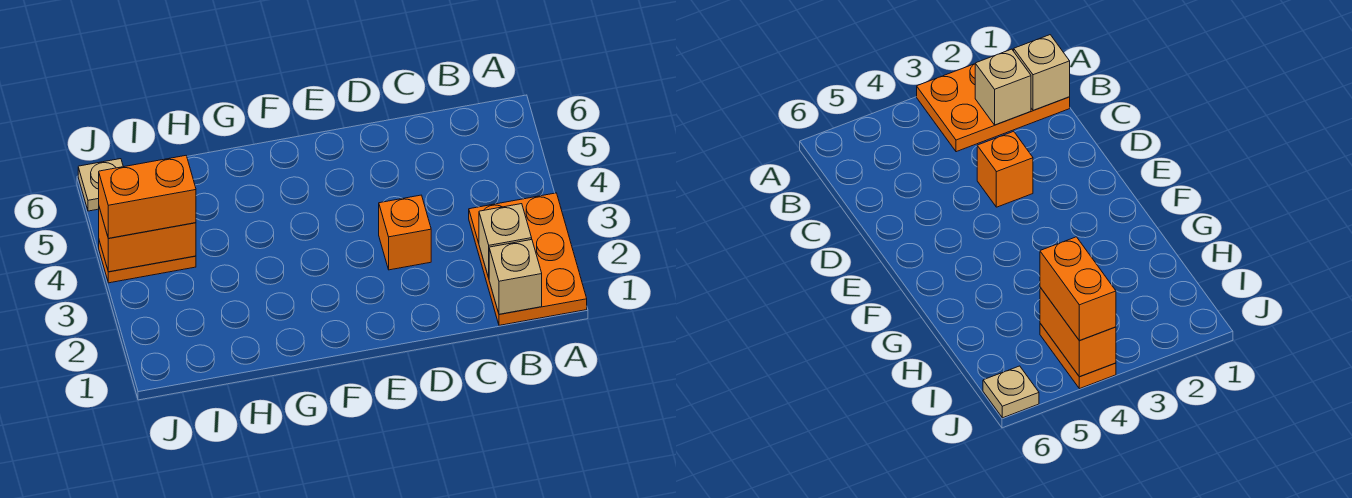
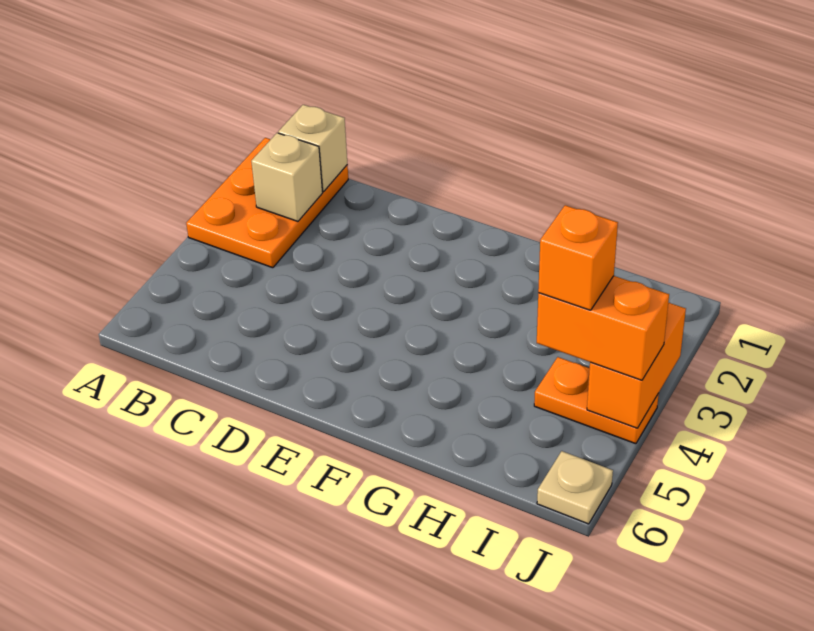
orange 1x1 brick [379,195,431,270] -> orange 1x1 brick moved to [538,205,618,310]
orange 1x2 brick [99,208,196,272] -> orange 1x2 brick turned to [587,303,686,428]

